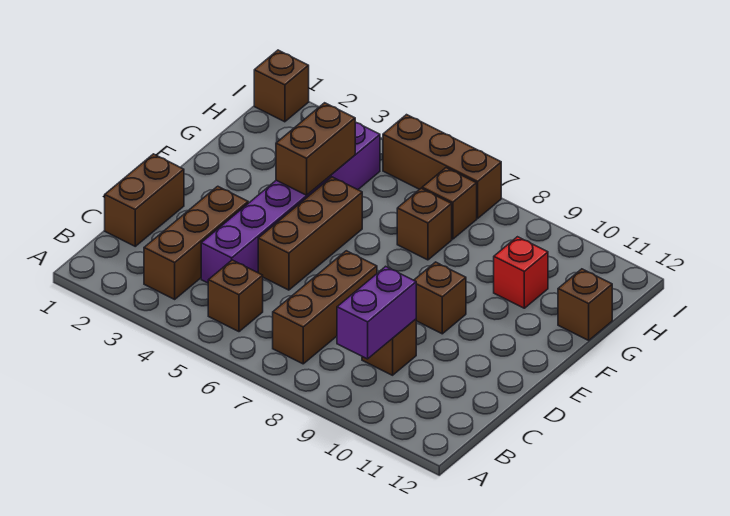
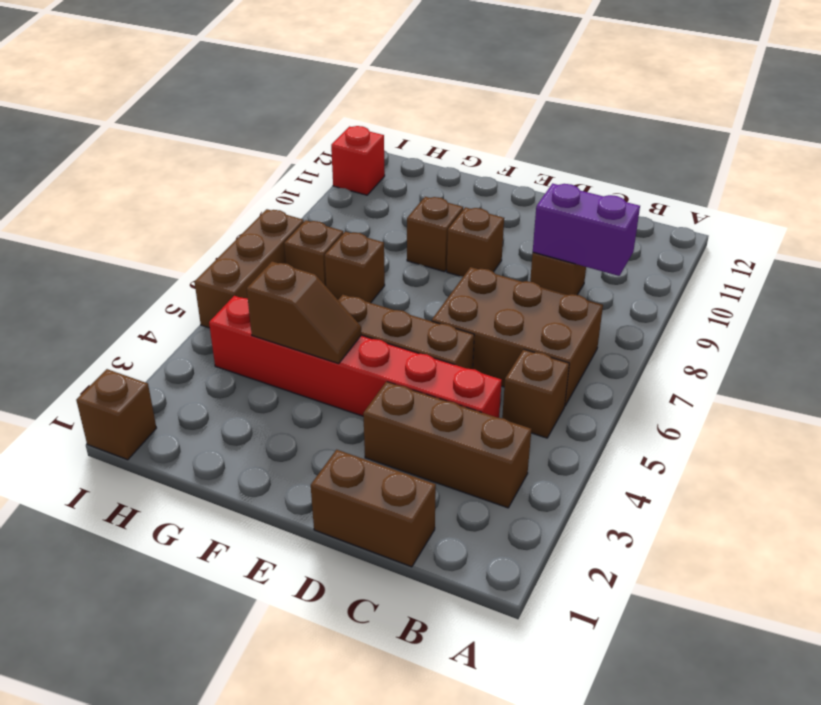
brown 1x3 brick [273,251,377,364] -> brown 2x3 brick [432,267,603,406]
purple 1x6 brick [201,122,380,283] -> red 1x6 brick [209,296,502,418]
brown 1x2 brick [276,103,355,195] -> brown 1x2 slope [247,262,361,364]
red 1x1 brick [494,237,548,308] -> red 1x1 brick moved to [331,126,385,195]
brown 1x1 brick [558,269,612,340] -> brown 1x1 brick moved to [407,197,463,272]

